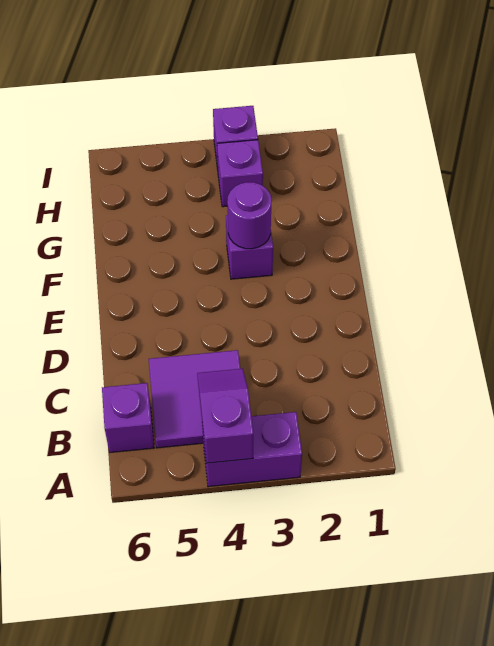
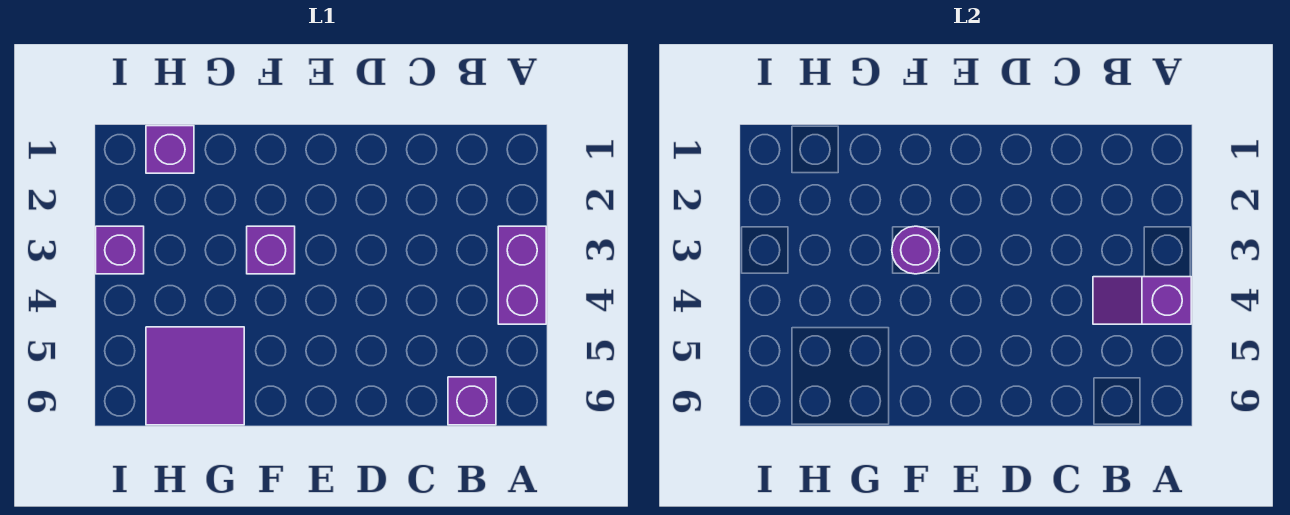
purple 2x2 tile [149,350,240,448] -> purple 2x2 tile moved to [146,327,244,425]
purple 1x1 brick [217,140,263,207] -> purple 1x1 brick moved to [146,126,194,173]

